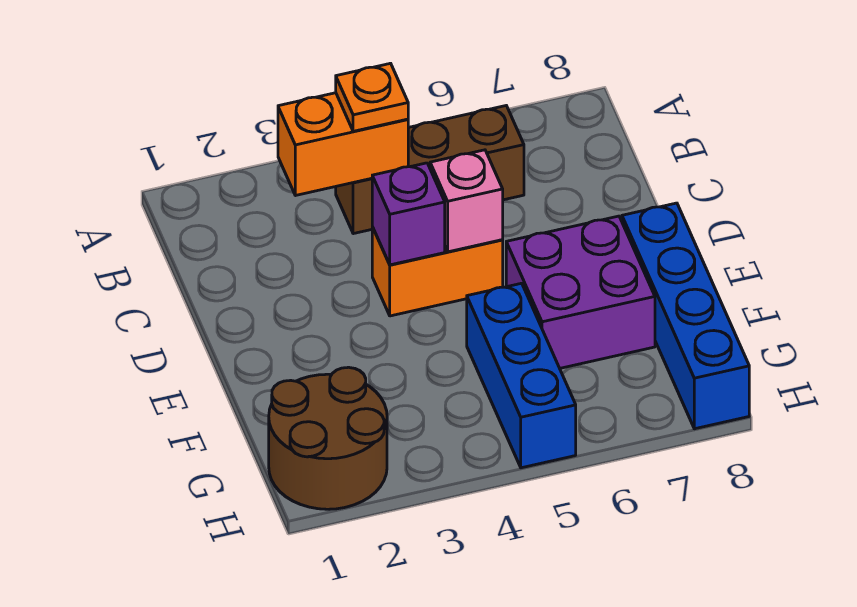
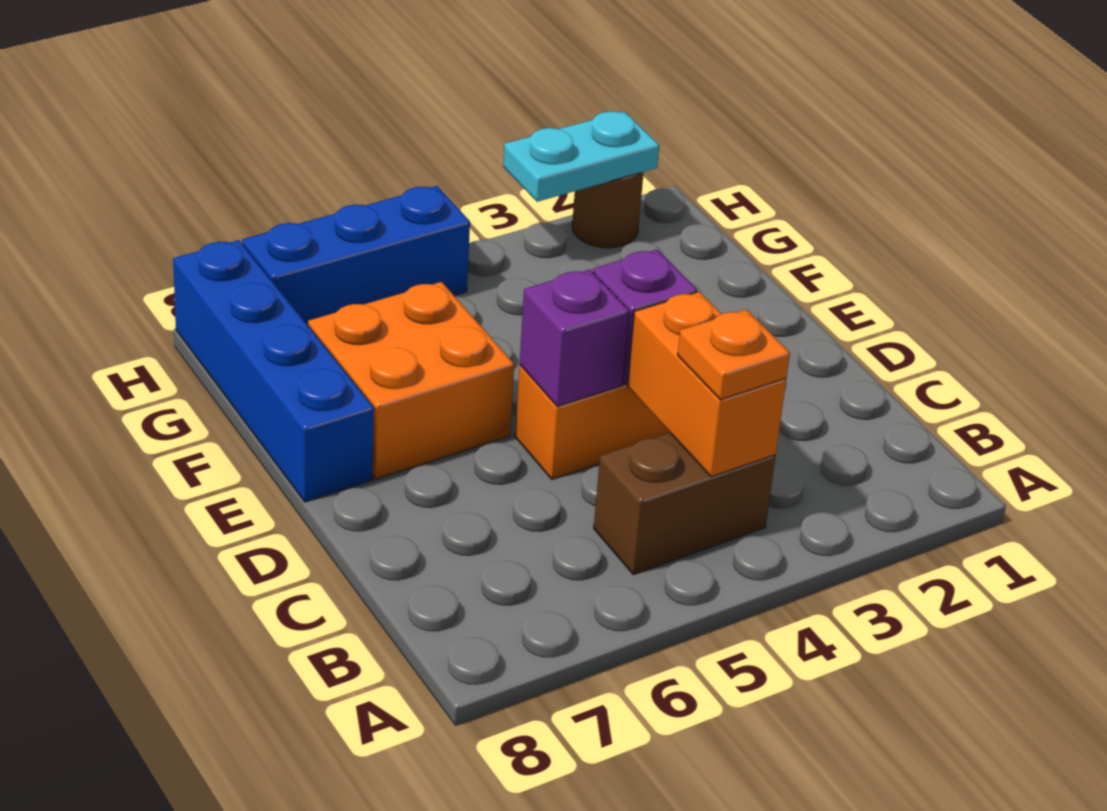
orange 1x2 brick [278,93,408,196] -> orange 1x2 brick turned to [627,292,786,477]
brown 1x3 brick [336,106,524,234] -> brown 1x2 brick [594,433,776,575]
pink 1x1 brick [430,150,503,252] -> purple 1x1 brick [520,269,629,406]
purple 2x2 brick [506,216,655,368] -> orange 2x2 brick [308,282,514,479]
blue 1x3 brick [467,283,576,468] -> blue 1x3 brick turned to [242,186,470,325]
brown 2x2 round brick [269,367,387,509] -> brown 1x1 round brick [572,172,644,248]
none -> cyan 1x2 plate [503,111,659,202]

